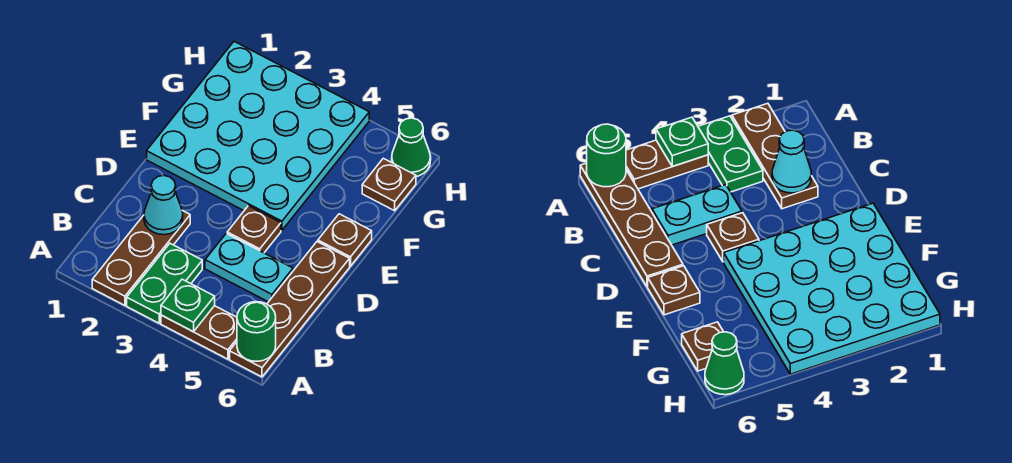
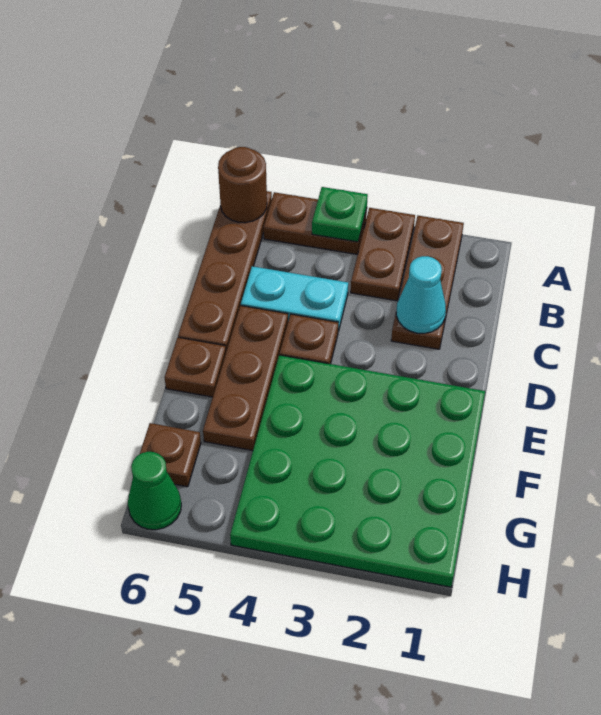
green 1x2 plate [127,244,202,323] -> brown 1x2 plate [351,208,415,301]
green 1x1 round brick [237,302,276,361] -> brown 1x1 round brick [218,147,267,223]
none -> brown 1x3 plate [203,305,288,451]
cyan 4x4 plate [147,42,369,230] -> green 4x4 plate [230,355,485,587]

